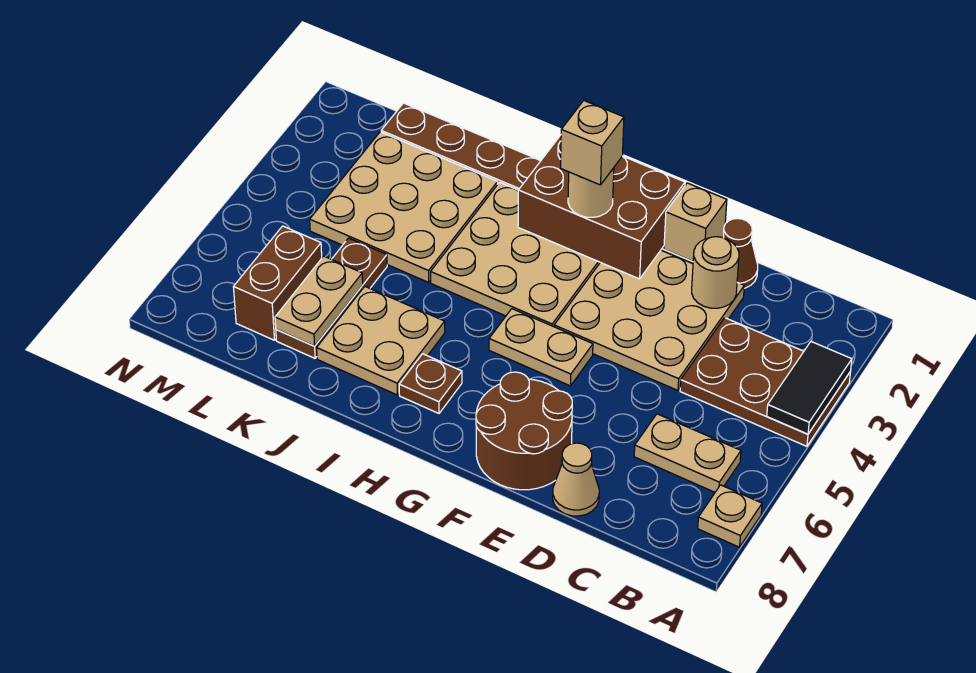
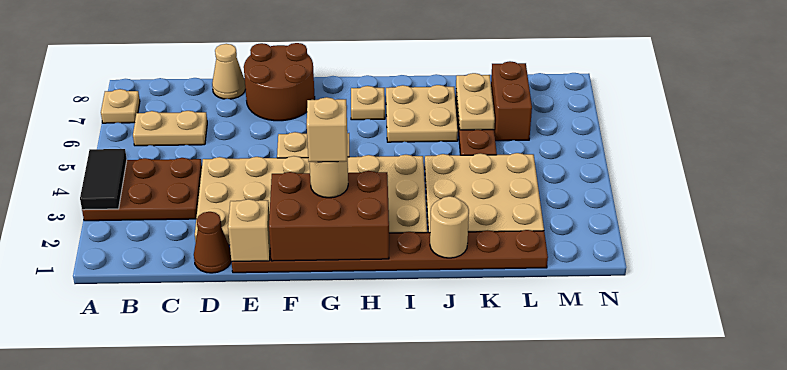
tan 1x1 round brick [692,237,739,308] -> tan 1x1 round brick moved to [430,196,469,258]
brown 1x1 plate [399,354,462,413] -> tan 1x1 plate [351,86,385,120]

